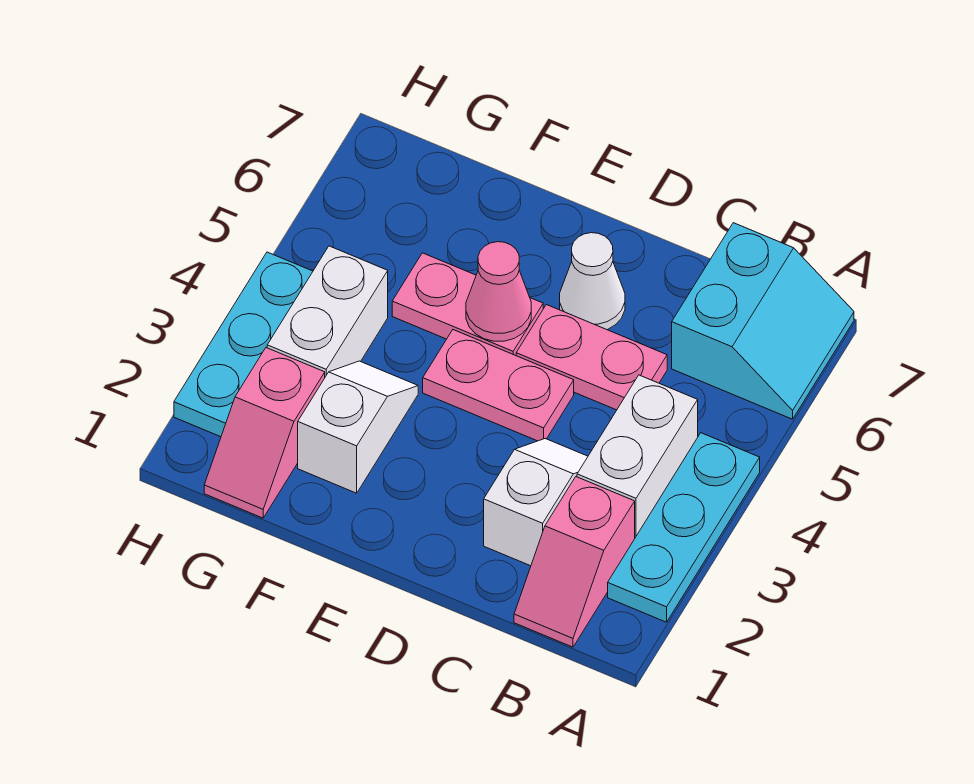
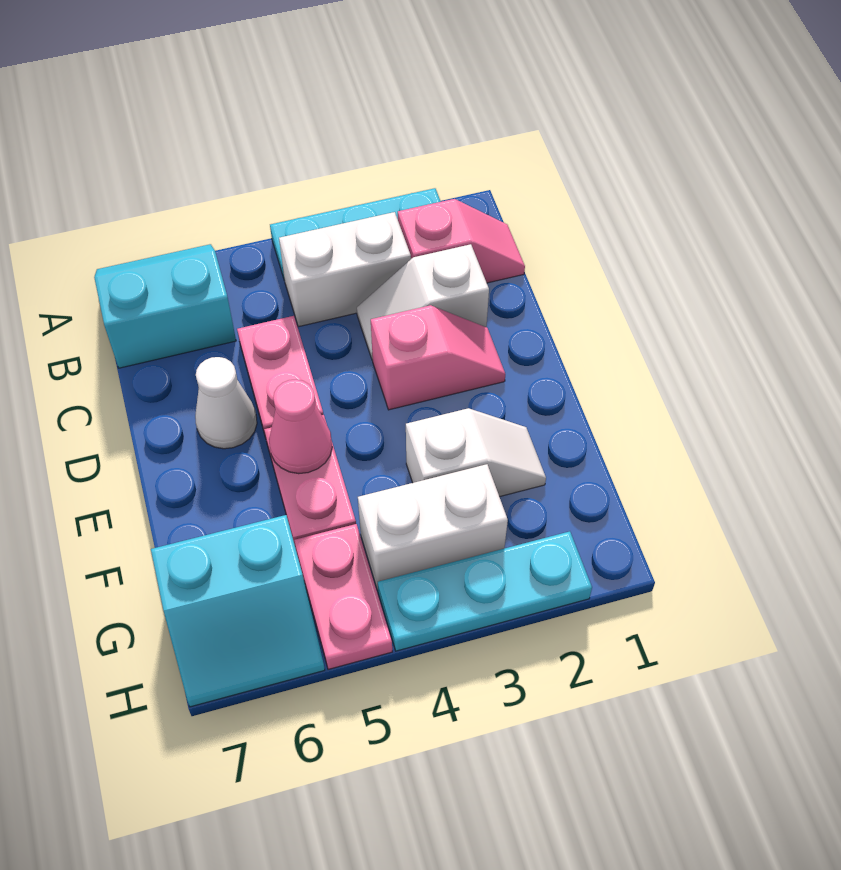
pink 1x2 plate [423,330,574,441] -> pink 1x2 plate moved to [294,524,392,669]
white 1x2 slope [298,361,418,493] -> white 1x2 slope turned to [406,408,546,497]
pink 1x2 slope [204,348,325,518] -> pink 1x2 slope moved to [371,305,505,410]
none -> cyan 2x2 slope [151,515,325,707]

